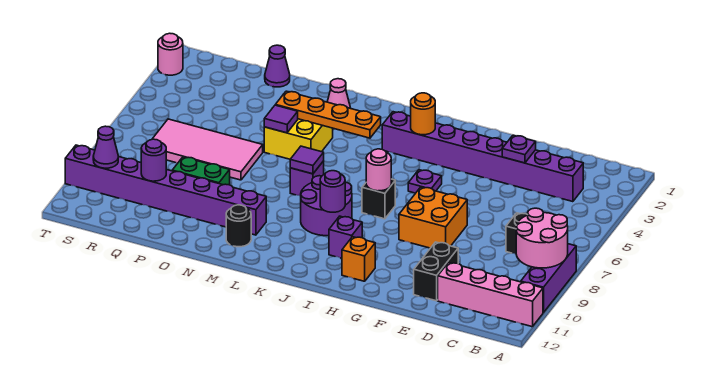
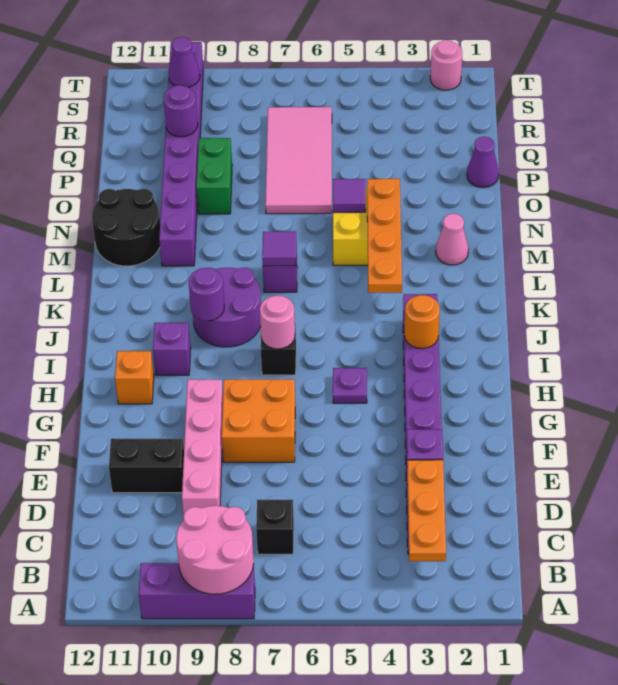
pink 1x4 brick [438,263,543,327] -> pink 1x4 brick moved to [182,380,223,515]
none -> orange 1x3 plate [407,460,446,561]
black 1x1 round brick [226,205,251,247] -> black 2x2 round brick [92,189,160,266]

